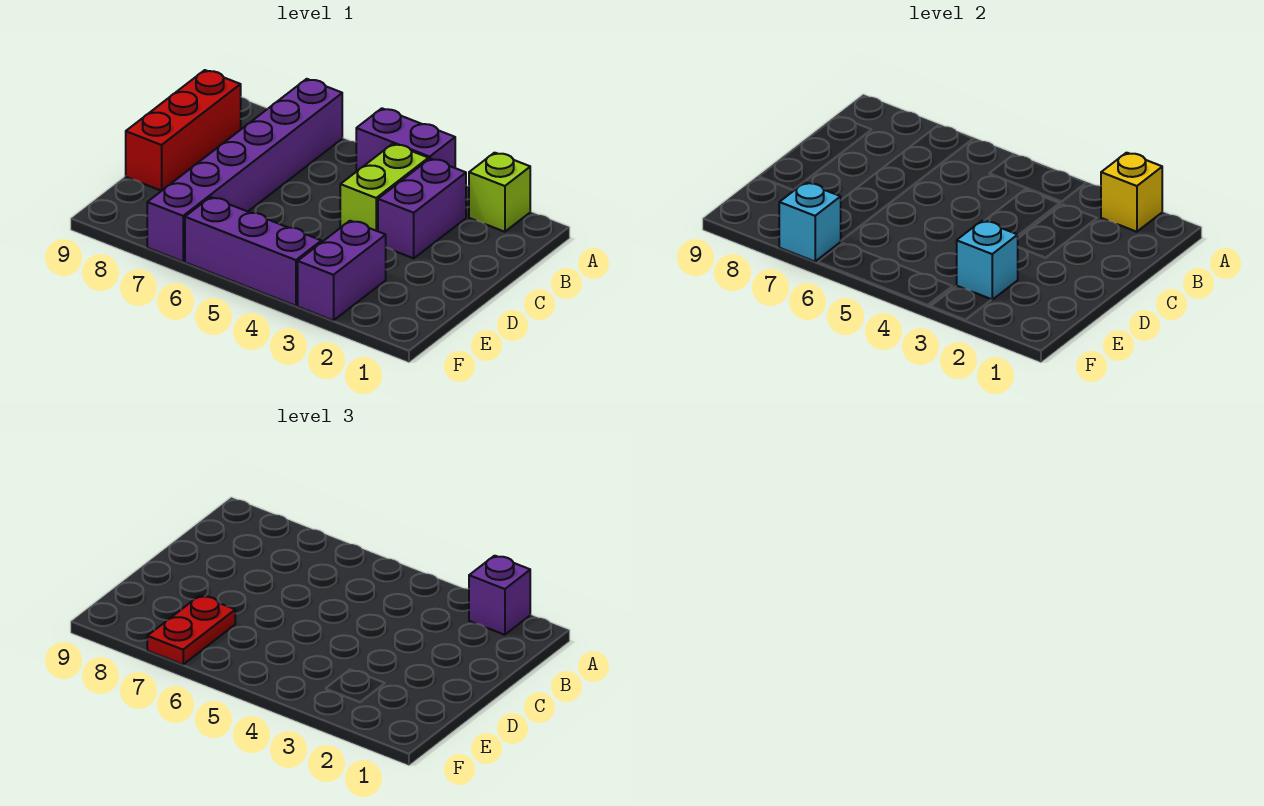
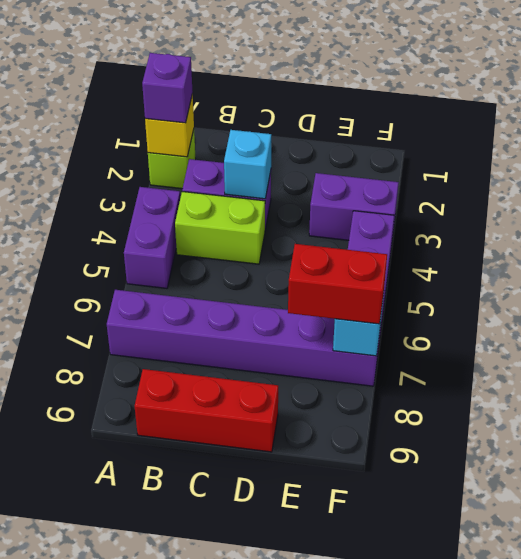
cyan 1x1 brick [957,221,1018,300] -> cyan 1x1 brick moved to [224,130,271,199]
red 1x2 plate [147,595,235,664] -> red 1x2 brick [288,244,387,324]

